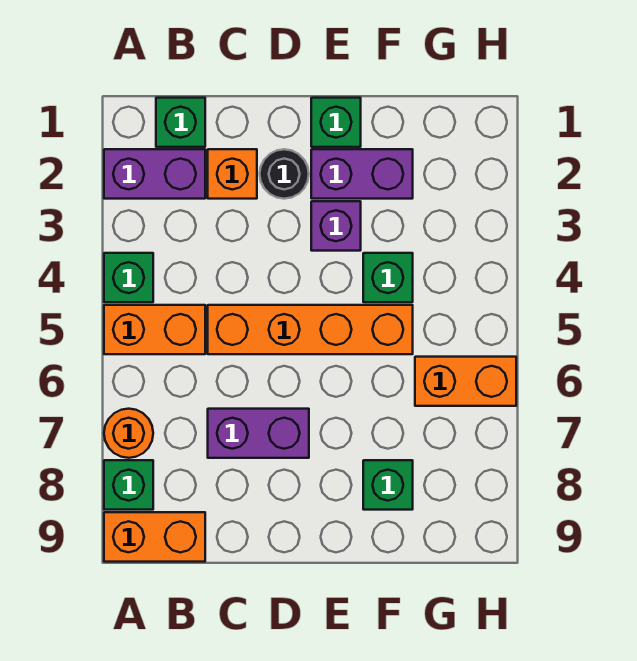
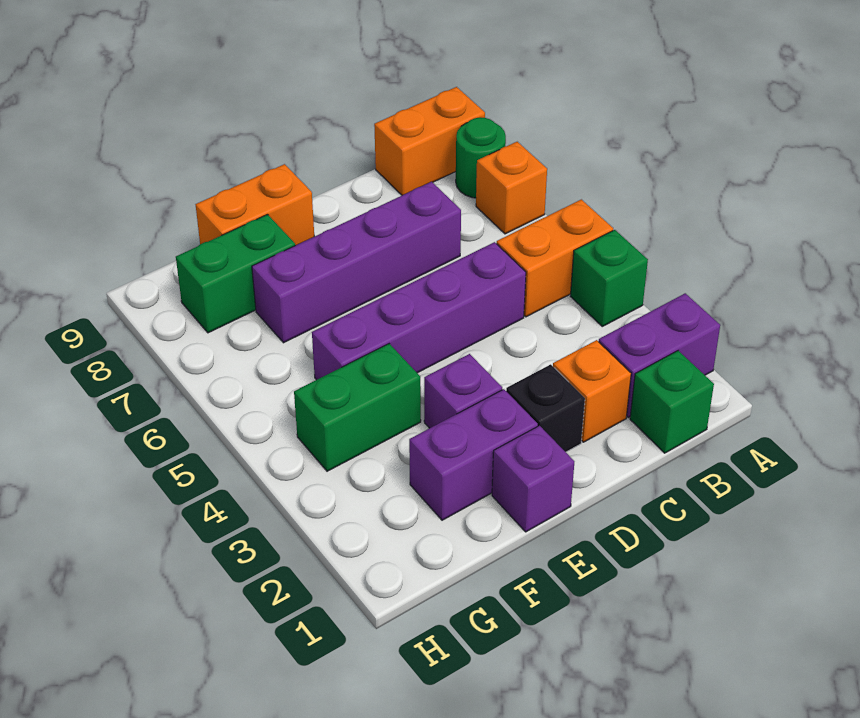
orange 1x1 round brick [104,409,153,458] -> orange 1x1 brick [476,142,547,234]
green 1x1 brick [104,460,153,510] -> green 1x1 round brick [456,117,506,198]
orange 1x4 brick [208,305,413,354] -> purple 1x4 brick [312,242,526,380]
purple 1x2 brick [208,409,309,458] -> purple 1x4 brick [252,182,461,343]
black 1x1 round brick [260,149,309,199] -> black 1x1 brick [506,364,585,452]
green 1x1 brick [311,98,361,147] -> purple 1x1 brick [492,426,574,532]
green 1x1 brick [363,253,413,302] -> green 1x2 brick [294,344,421,471]
green 1x1 brick [363,460,413,510] -> green 1x2 brick [176,214,295,333]
orange 1x2 brick [415,357,516,406] -> orange 1x2 brick moved to [196,164,314,245]

